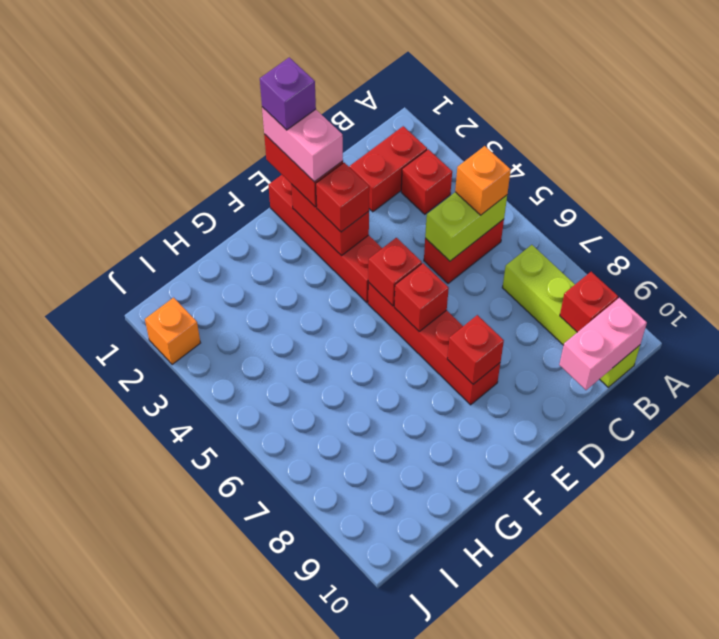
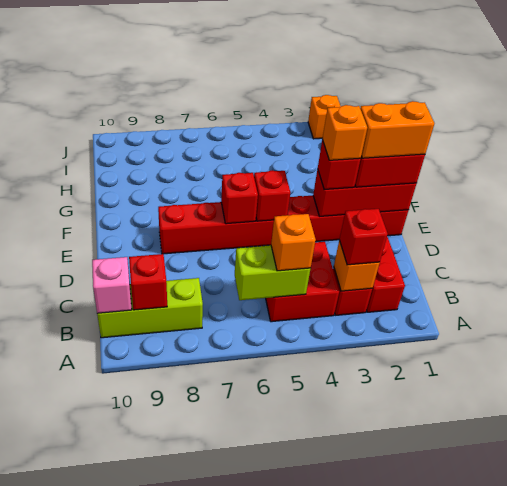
none -> orange 1x1 brick [334,240,380,291]
red 1x2 brick [424,219,504,284] -> red 2x2 brick [266,242,339,322]
lime 1x2 brick [425,192,507,261] -> lime 1x2 brick turned to [235,245,310,300]
lime 1x4 brick [502,245,640,387] -> lime 1x3 brick [97,278,203,338]
pink 1x2 brick [559,298,647,390] -> pink 1x1 brick [92,257,132,313]
pink 1x2 brick [262,107,343,182] -> orange 1x2 brick [360,101,434,158]
purple 1x1 brick [260,57,316,130] -> none
red 1x2 brick [291,184,369,256] -> red 1x3 brick [313,169,416,217]
none -> orange 1x1 brick [322,105,367,160]
red 1x1 brick [447,315,504,384] -> red 1x1 brick moved to [339,209,388,265]

